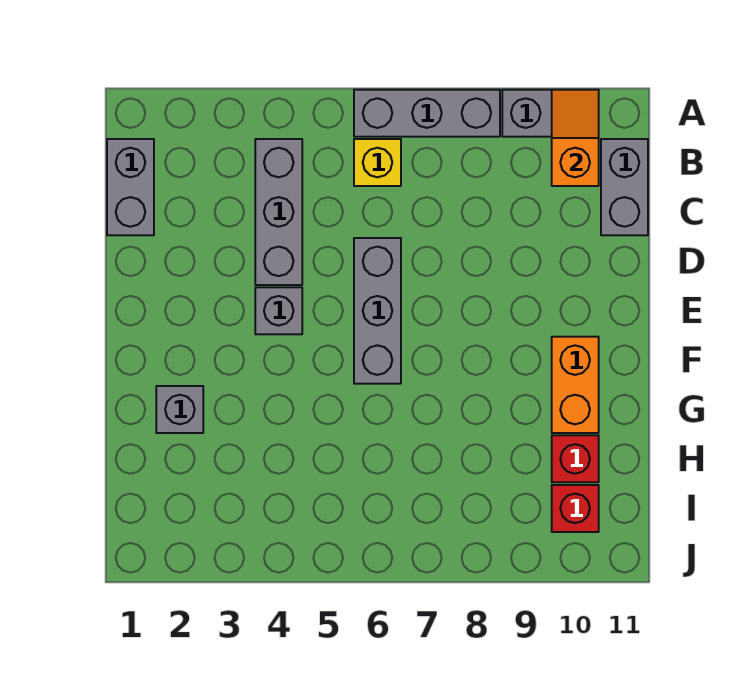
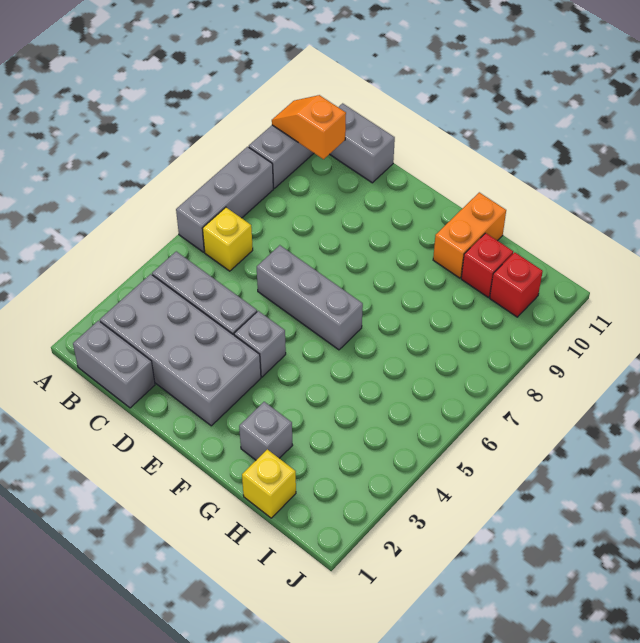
none -> grey 2x4 brick [100,274,261,426]
orange 1x2 brick [552,337,599,433] -> orange 1x2 brick turned to [433,192,506,278]
none -> yellow 1x1 brick [242,449,296,518]

